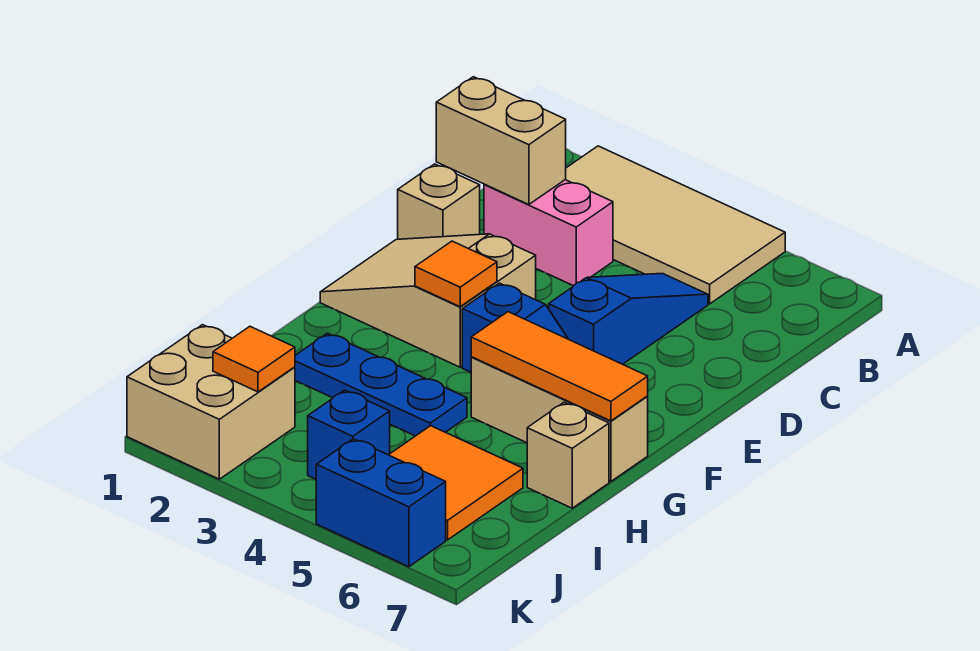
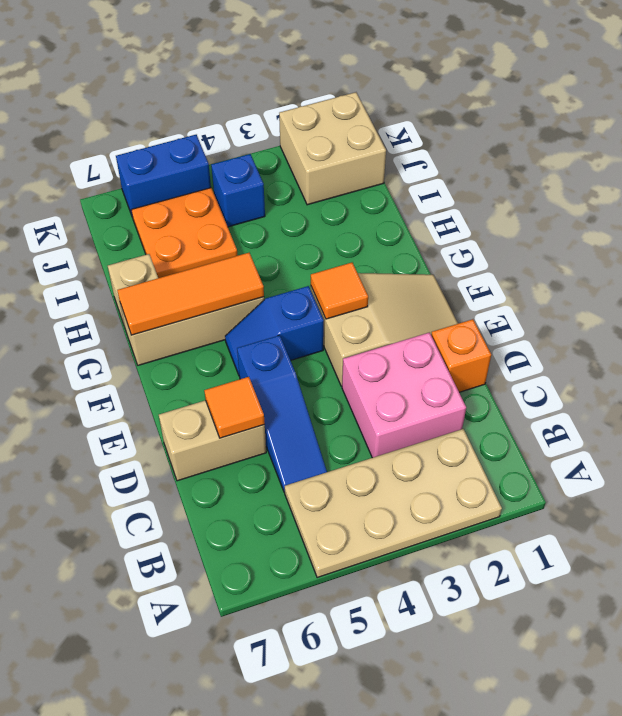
tan 2x4 tile [565,146,785,304] -> tan 2x4 plate [285,429,502,578]
tan 1x2 brick [436,77,566,205] -> tan 1x2 brick moved to [159,400,266,481]
pink 1x2 brick [484,180,613,286] -> pink 2x2 brick [342,332,466,458]
tan 1x1 brick [398,164,480,239] -> orange 1x1 brick [431,319,491,392]
blue 1x3 plate [295,333,467,436] -> none
orange 2x2 tile [389,426,523,540] -> orange 2x2 plate [131,188,238,278]
orange 1x1 tile [213,326,295,392] -> orange 1x1 tile moved to [204,377,265,438]

